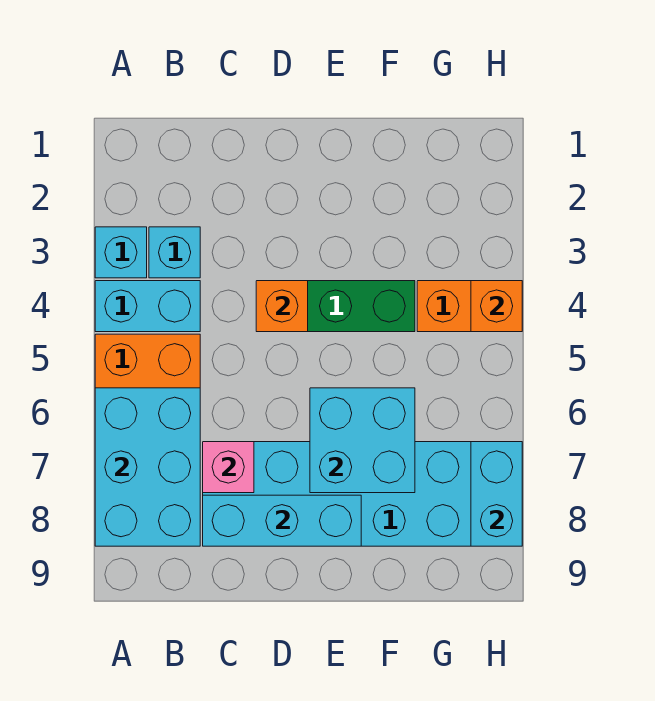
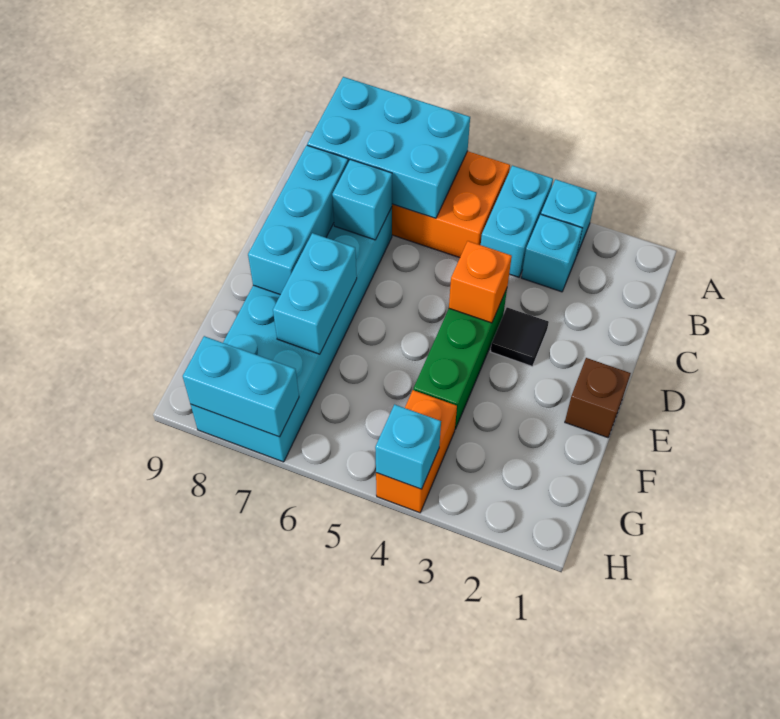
pink 1x1 brick [203,442,254,493] -> cyan 1x1 brick [332,160,392,240]
none -> black 1x1 tile [490,307,549,366]
none -> brown 1x1 brick [565,358,631,438]
cyan 2x2 brick [310,388,415,493] -> cyan 1x2 brick [273,233,357,354]
orange 1x1 brick [471,281,522,332] -> cyan 1x1 brick [375,404,441,489]

